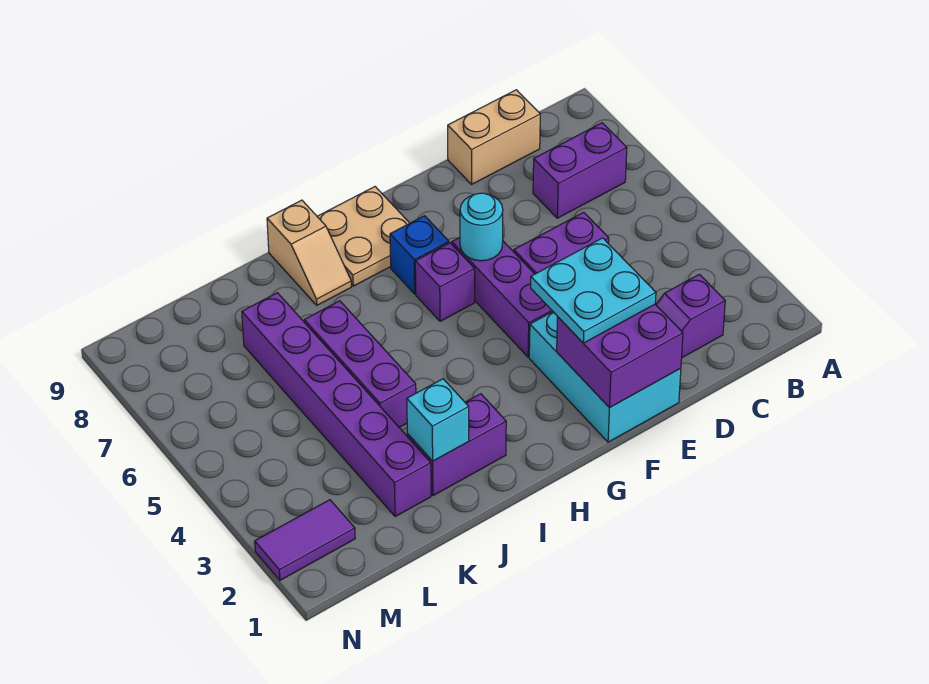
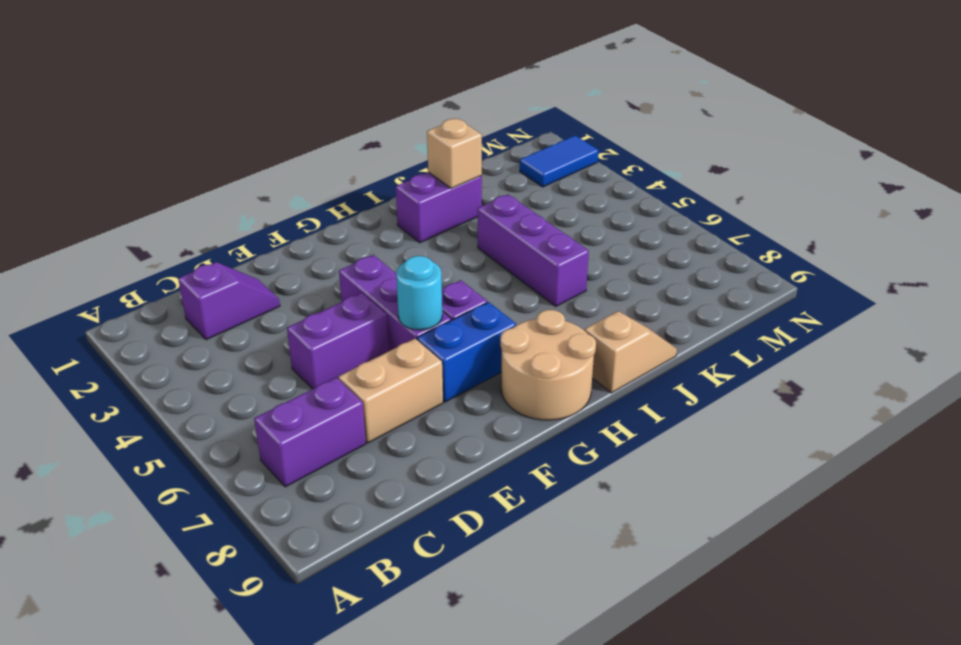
tan 1x2 brick [448,90,540,184] -> tan 1x2 brick moved to [339,339,443,443]
cyan 2x3 brick [529,312,681,442] -> none
purple 2x2 brick [557,305,683,408] -> none
cyan 2x2 plate [531,238,656,343] -> none
blue 1x1 brick [390,216,449,294] -> blue 1x2 brick [417,302,516,402]
tan 2x2 plate [317,187,410,286] -> tan 2x2 round brick [500,310,596,420]
tan 1x2 slope [267,200,351,305] -> tan 1x2 slope turned to [585,311,677,393]
cyan 1x1 brick [407,379,469,461] -> tan 1x1 brick [427,119,482,188]
purple 1x6 brick [242,293,431,517] -> none
purple 1x2 tile [255,500,355,580] -> blue 1x2 tile [520,135,599,187]

